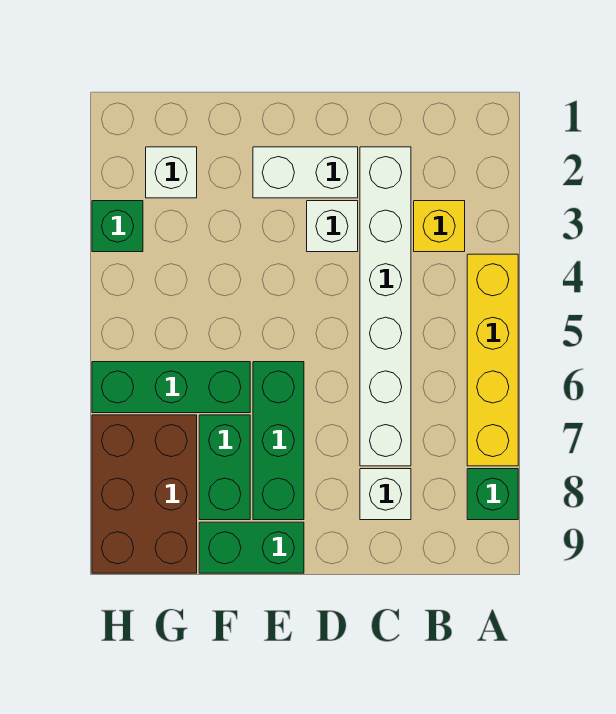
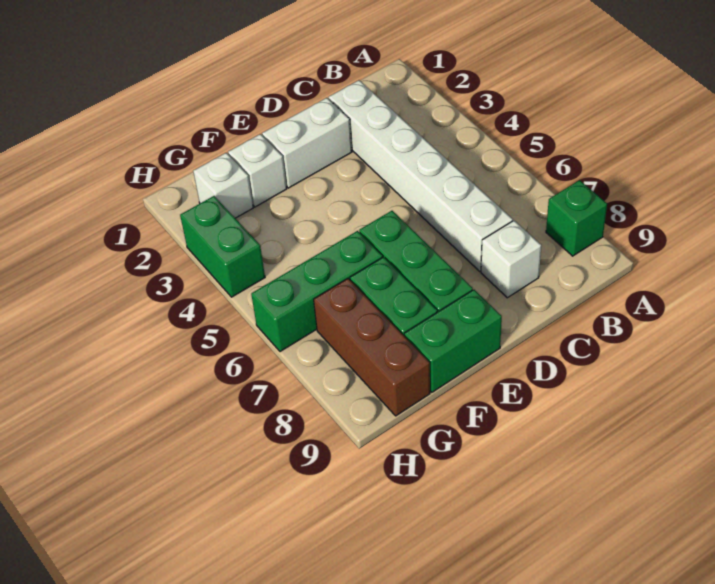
yellow 1x4 brick [467,254,518,466] -> none
yellow 1x1 brick [414,201,465,252] -> none
white 1x1 brick [307,201,358,252] -> white 1x1 brick moved to [228,134,287,207]
brown 2x3 brick [92,415,197,573] -> brown 1x3 brick [314,279,430,416]
green 1x1 brick [92,201,143,252] -> green 1x2 brick [180,196,265,297]

